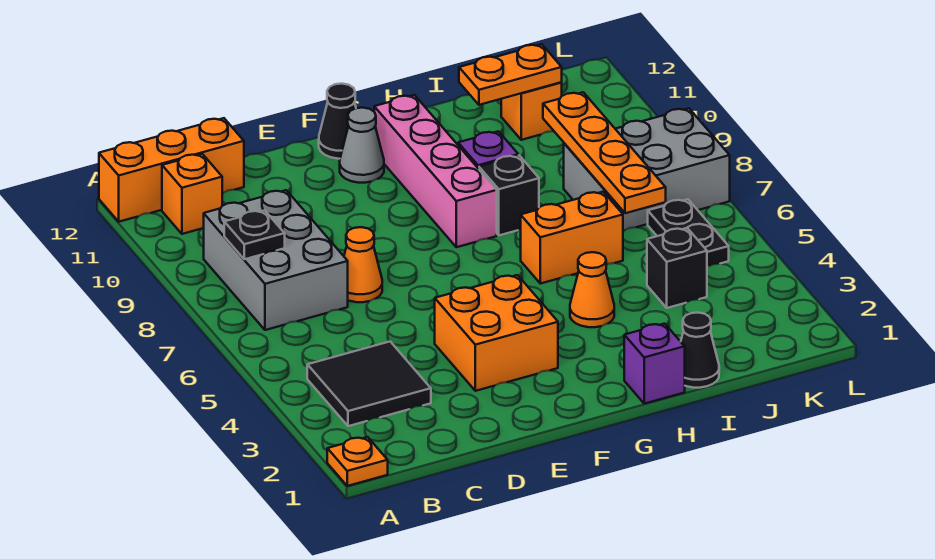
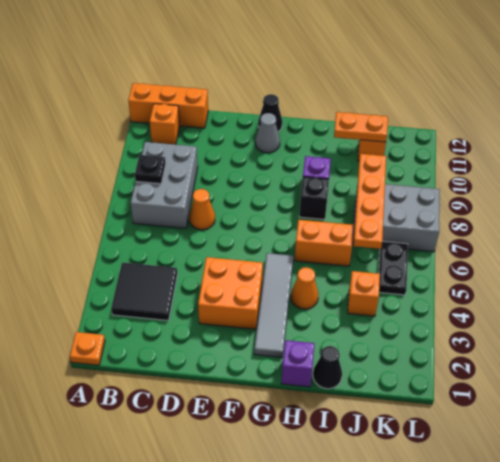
none -> grey 1x4 tile [254,253,293,357]
pink 1x4 brick [374,95,497,247] -> none
black 1x1 brick [647,228,707,308] -> orange 1x1 brick [348,271,380,316]

